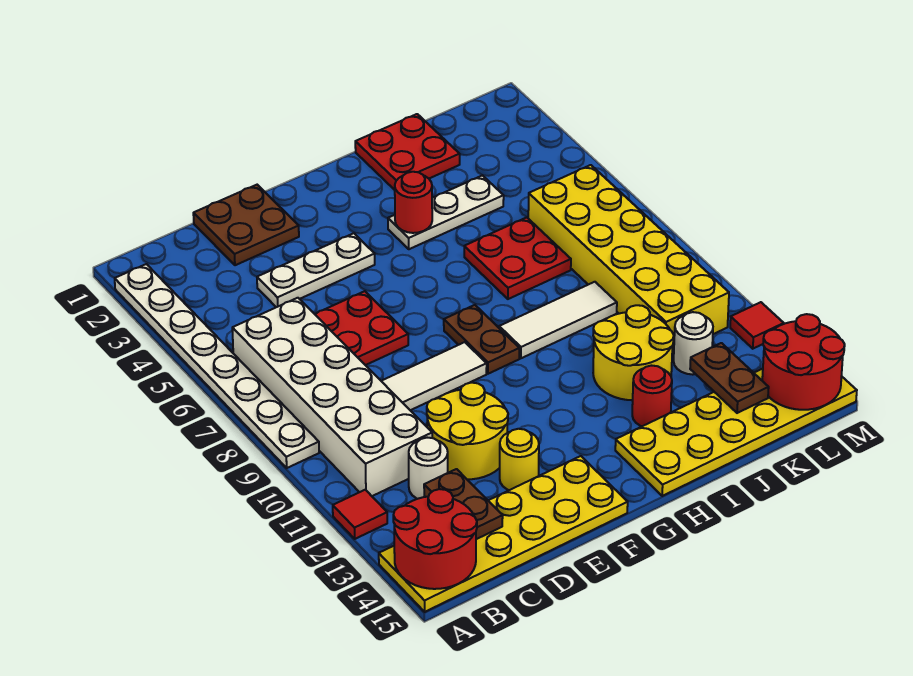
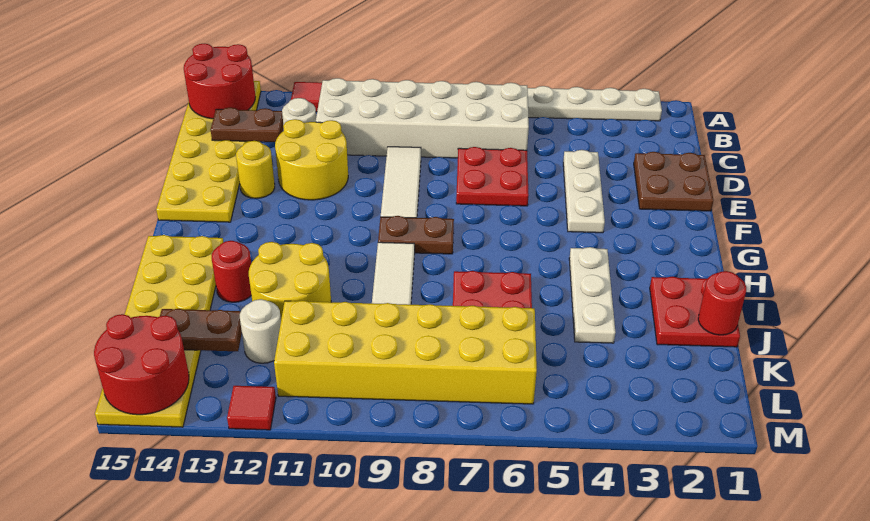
red 1x1 round brick [395,172,432,233] -> red 1x1 round brick moved to [698,271,746,335]

